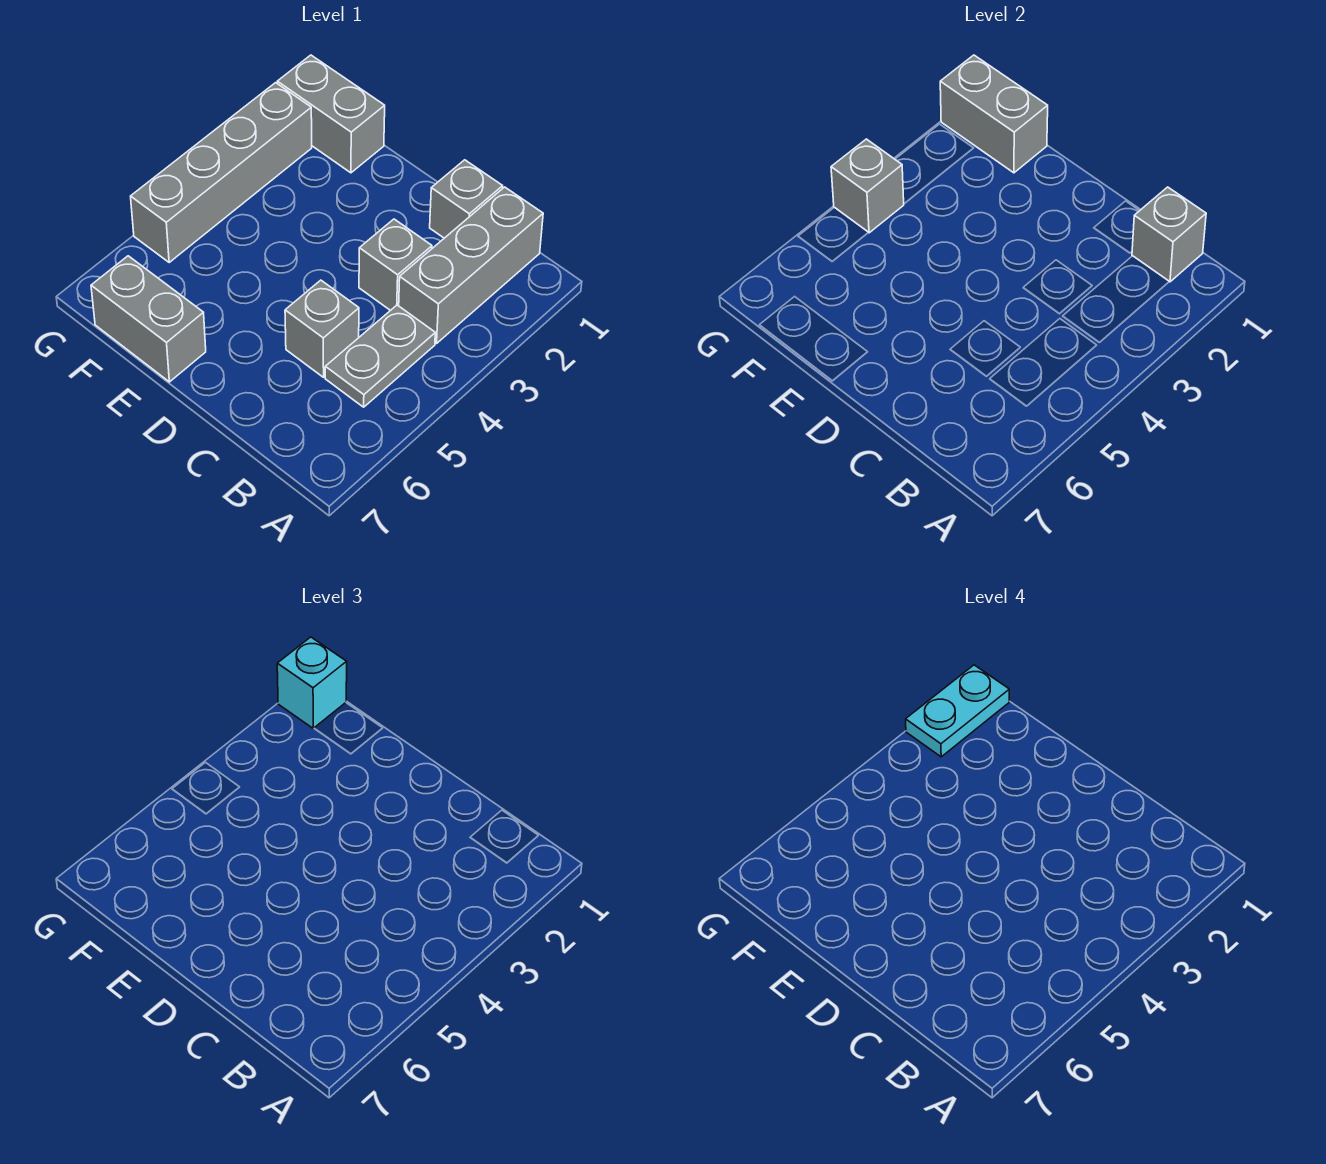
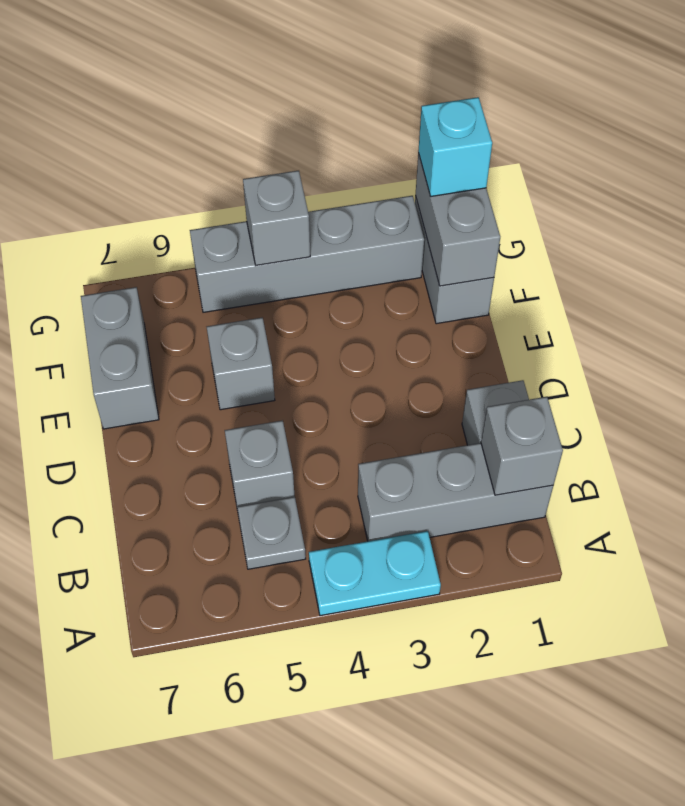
grey 1x2 plate [325,305,435,407] -> grey 1x1 plate [237,497,306,569]
grey 1x1 brick [359,219,432,311] -> grey 1x1 brick moved to [207,318,275,410]
cyan 1x2 plate [906,665,1009,757] -> cyan 1x2 plate moved to [309,531,441,616]

